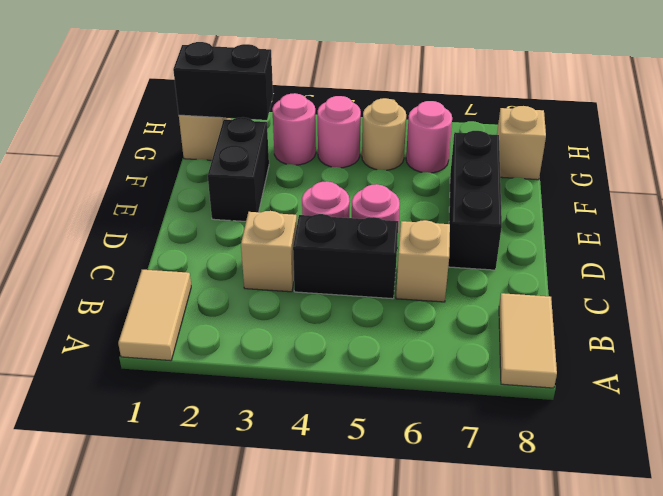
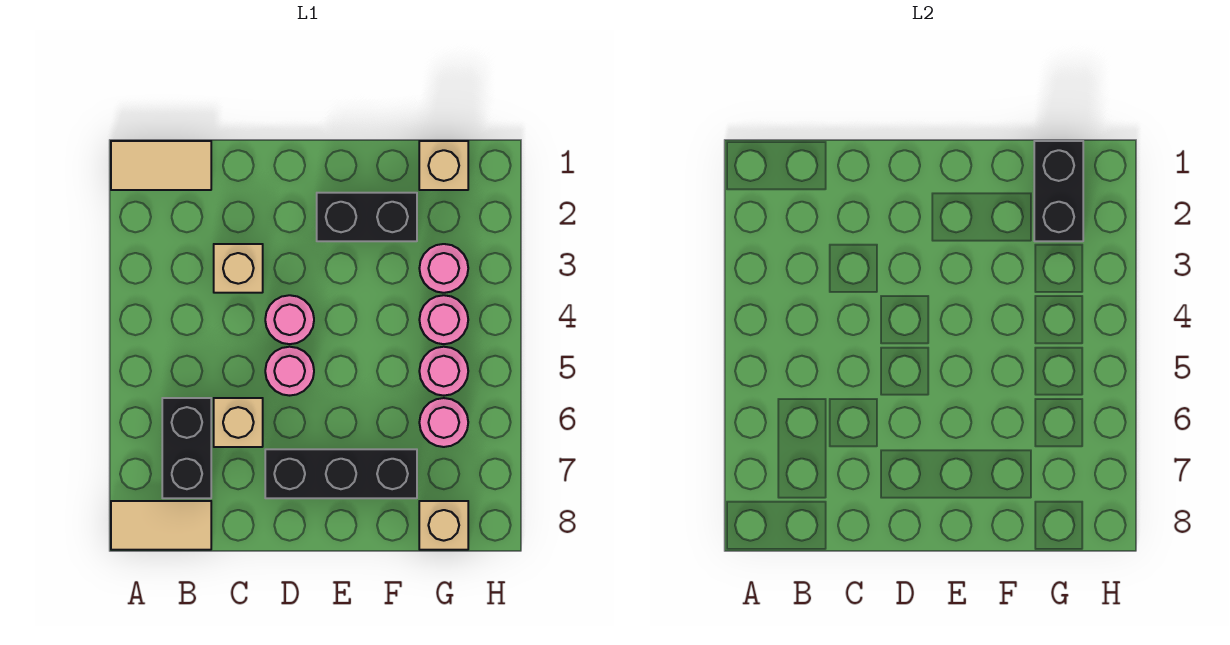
black 1x2 brick [293,214,398,299] -> black 1x2 brick moved to [162,398,211,498]
tan 1x1 round brick [362,98,406,170] -> pink 1x1 round brick [419,347,468,396]

